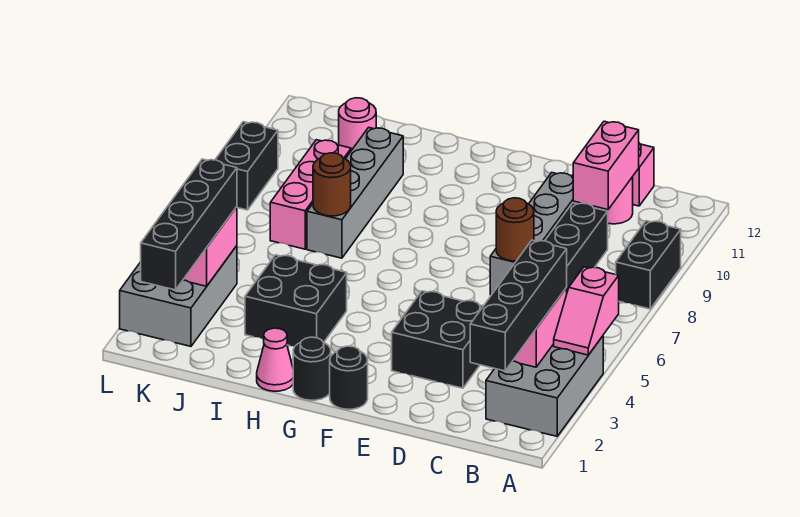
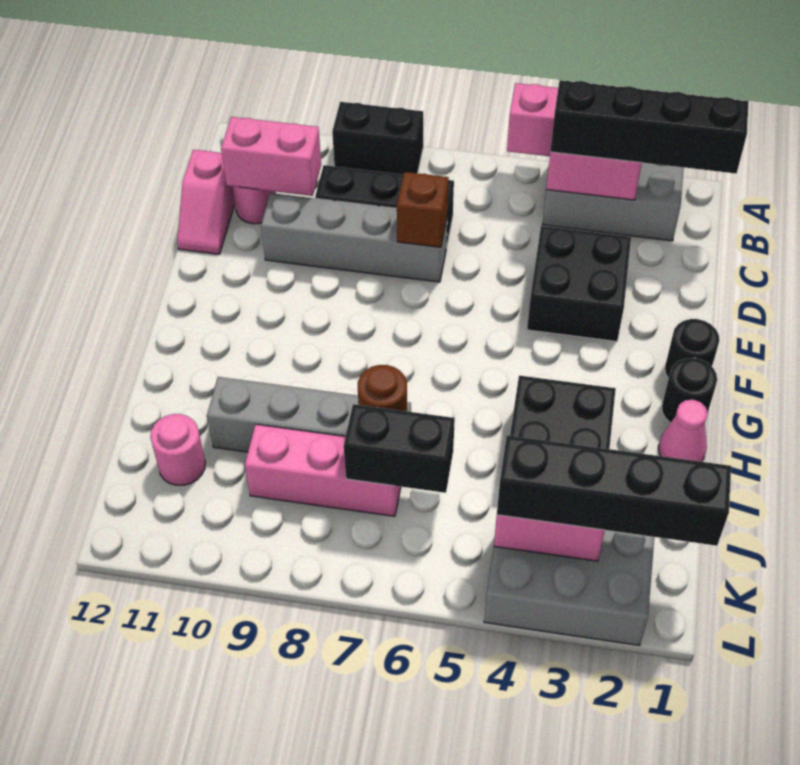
brown 1x1 round brick [496,198,534,261] -> brown 1x1 brick [397,172,449,247]
black 1x2 brick [215,122,278,210] -> black 1x2 brick moved to [344,404,455,493]

